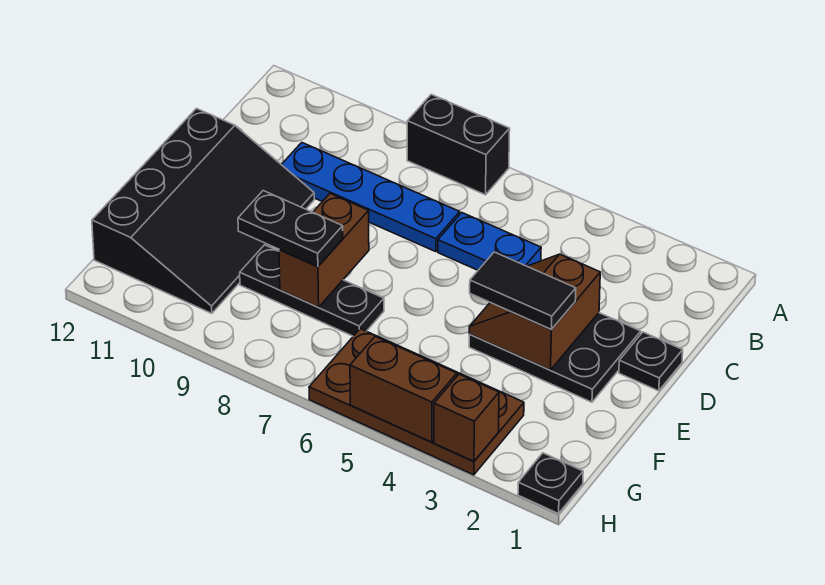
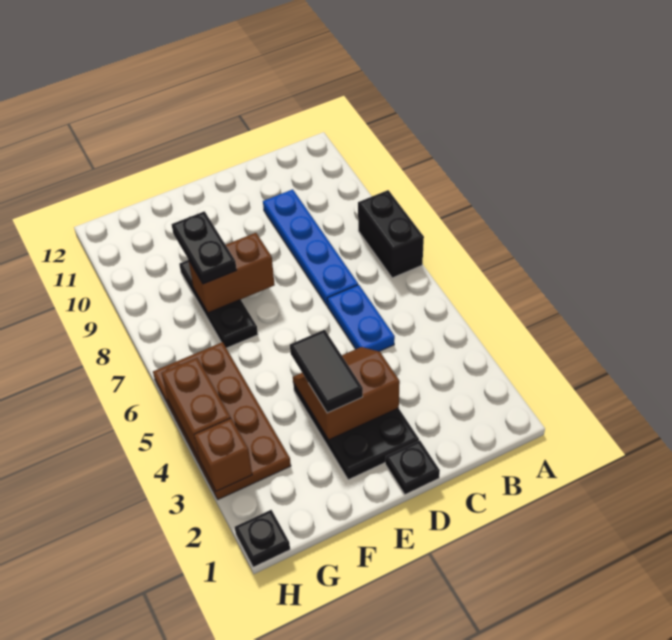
black 3x4 slope [92,109,314,313] -> none

